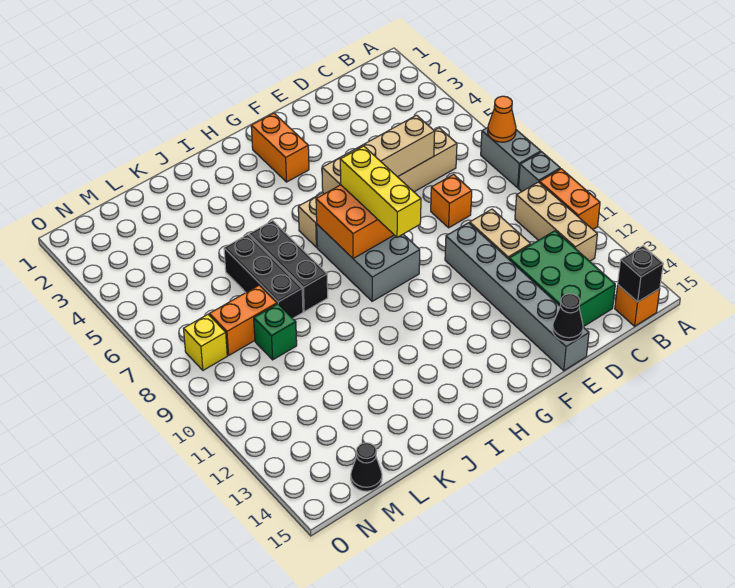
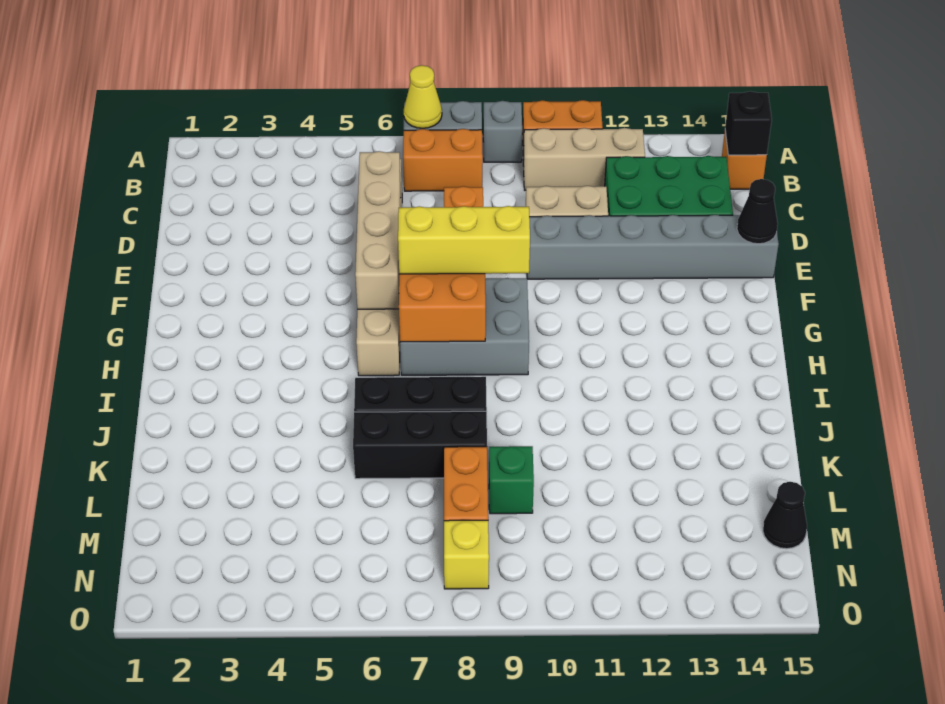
orange 1x1 cone [488,96,516,142] -> yellow 1x1 cone [404,65,442,128]
orange 1x2 brick [251,113,309,182] -> orange 1x2 brick moved to [403,129,483,191]

